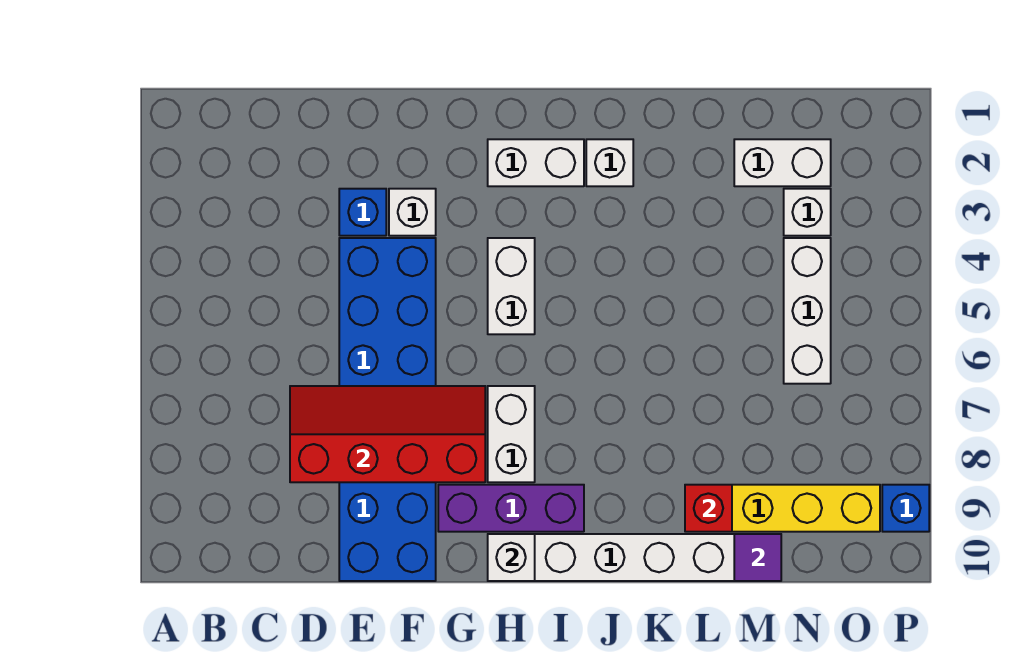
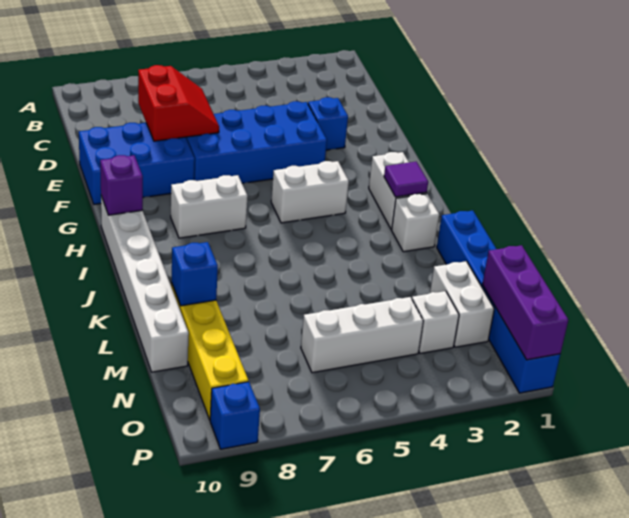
red 2x4 slope [290,386,485,482] -> red 2x2 slope [138,65,219,141]
white 1x1 brick [389,189,436,236] -> none
purple 1x3 brick [438,485,584,532] -> purple 1x3 brick moved to [482,245,568,360]
white 1x1 brick [488,534,535,581] -> purple 1x1 brick [100,155,143,215]
none -> blue 1x6 brick [437,211,560,393]
red 1x1 brick [685,485,732,532] -> blue 1x1 brick [172,242,218,306]
purple 1x1 tile [734,534,781,581] -> purple 1x1 tile moved to [384,162,428,197]

